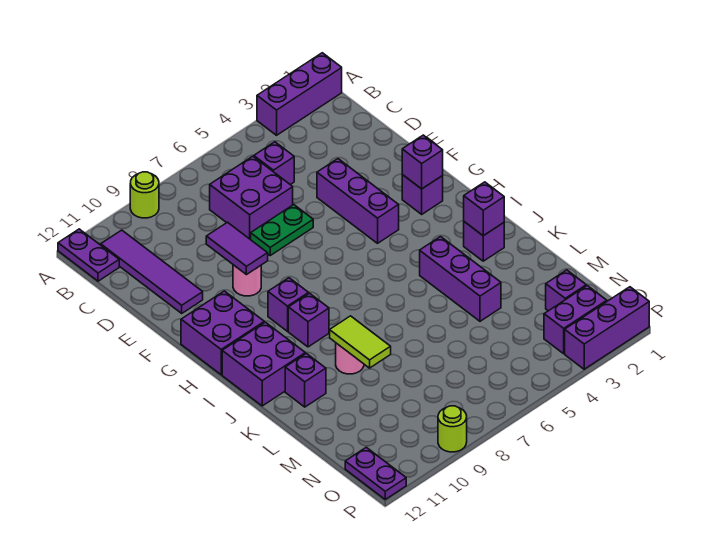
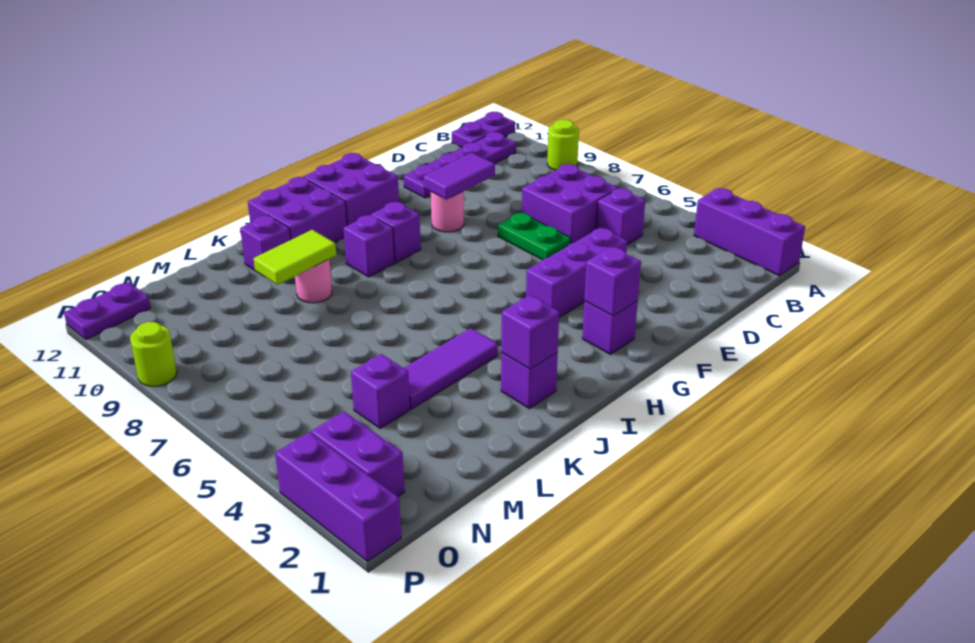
purple 1x4 tile [101,230,203,313] -> purple 1x4 plate [404,132,516,198]
purple 1x3 brick [420,237,501,321] -> purple 1x3 tile [404,328,498,409]
purple 1x1 brick [546,270,586,311] -> purple 1x1 brick moved to [351,354,410,429]

